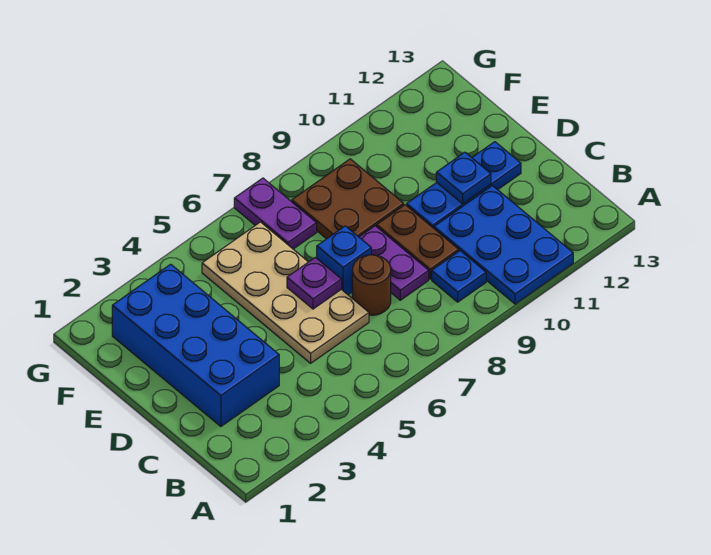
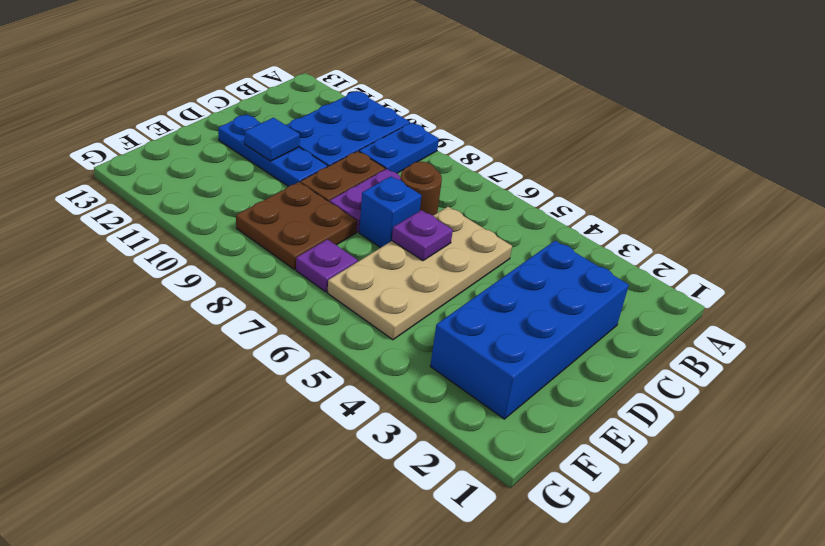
blue 1x1 plate [432,251,486,302] -> blue 1x2 plate [359,123,439,173]
blue 1x1 plate [436,152,491,204] -> blue 1x1 tile [245,118,300,161]
purple 1x2 plate [234,178,317,249] -> purple 1x1 plate [296,239,358,292]

